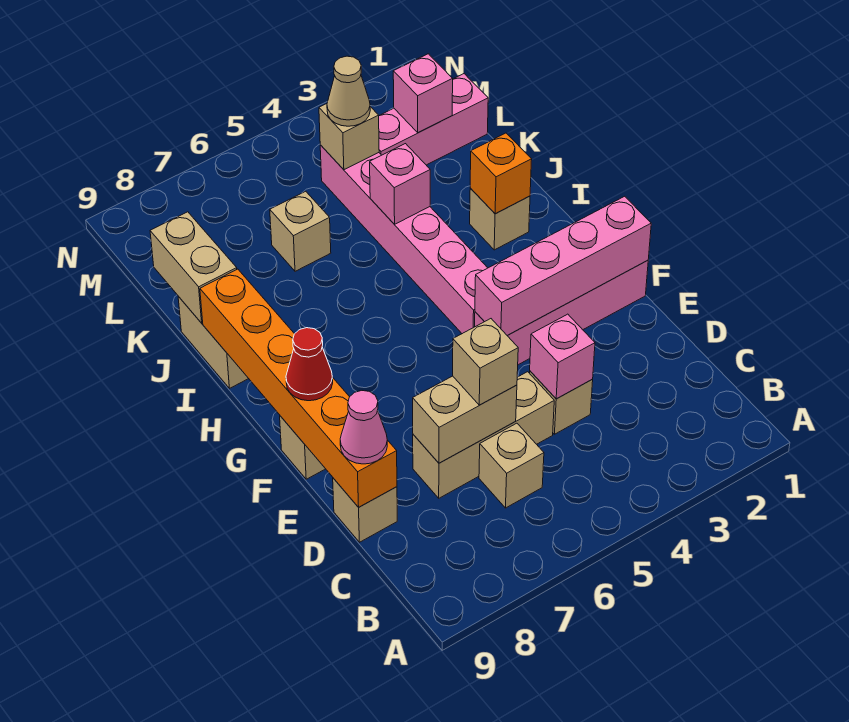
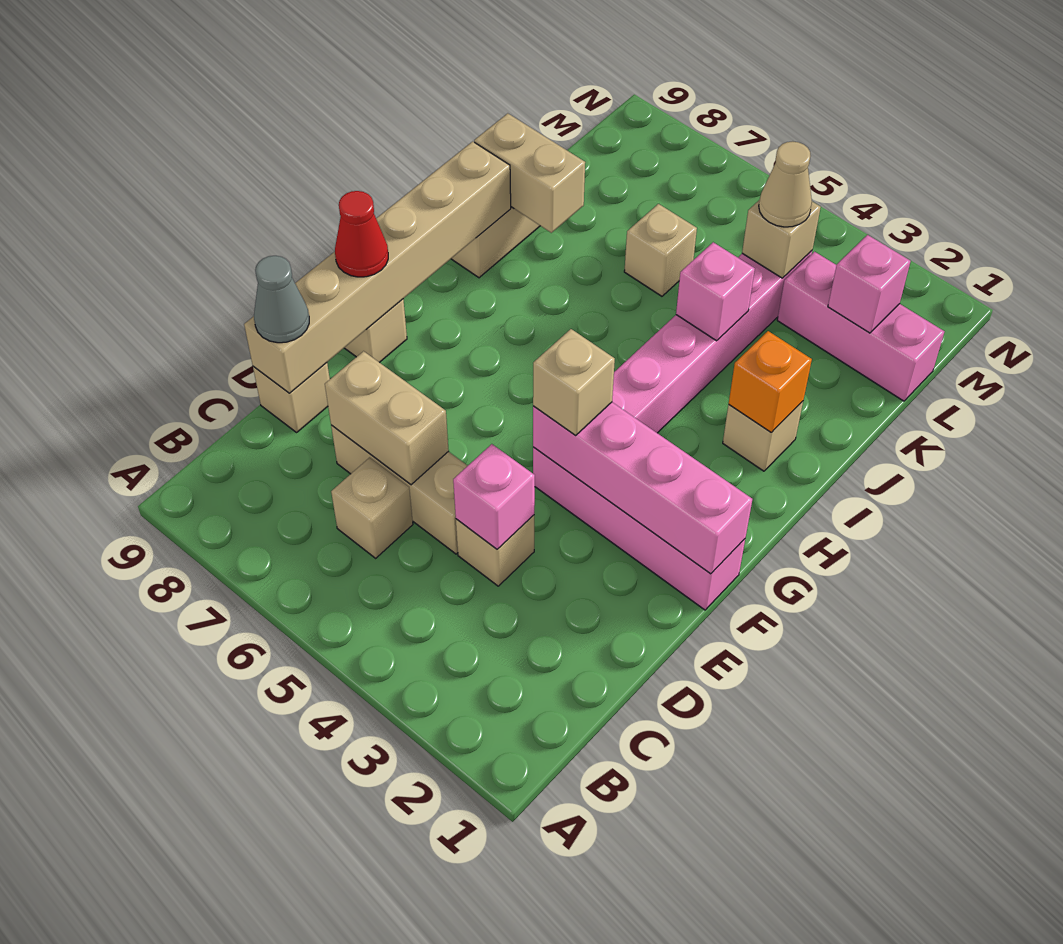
tan 1x1 brick [453,319,518,405] -> tan 1x1 brick moved to [533,329,615,436]
orange 1x6 brick [200,269,397,507] -> tan 1x6 brick [244,141,511,393]
pink 1x1 cone [340,391,387,464] -> grey 1x1 cone [254,256,309,343]
tan 1x2 brick [150,212,237,323] -> tan 1x2 brick turned to [474,113,585,233]

